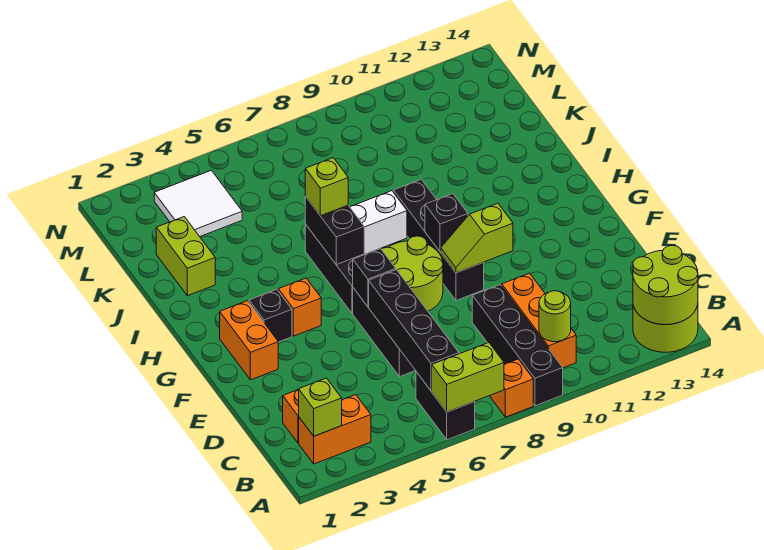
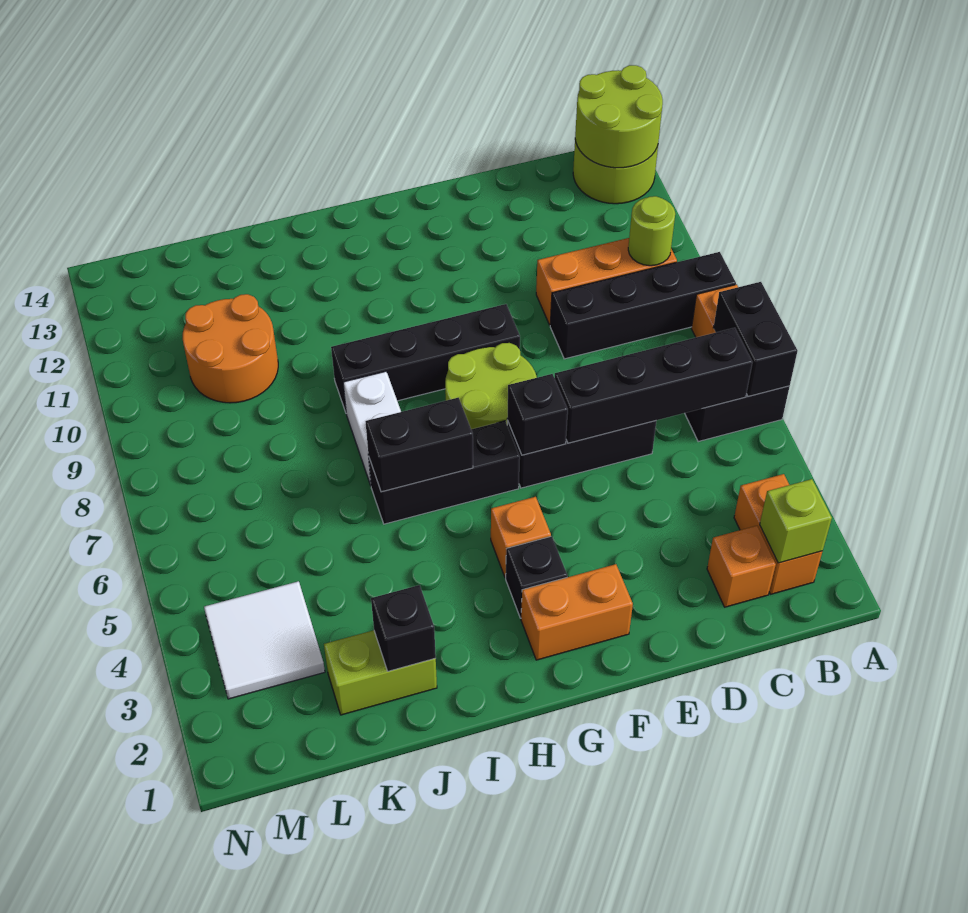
lime 1x2 brick [432,343,504,412] -> black 1x2 brick [713,282,797,397]
lime 1x2 slope [441,203,513,273] -> none
black 1x1 brick [425,194,468,252] -> black 1x1 brick moved to [371,585,436,671]
lime 1x1 brick [305,158,348,216] -> none
none -> orange 2x2 round brick [182,294,278,403]

